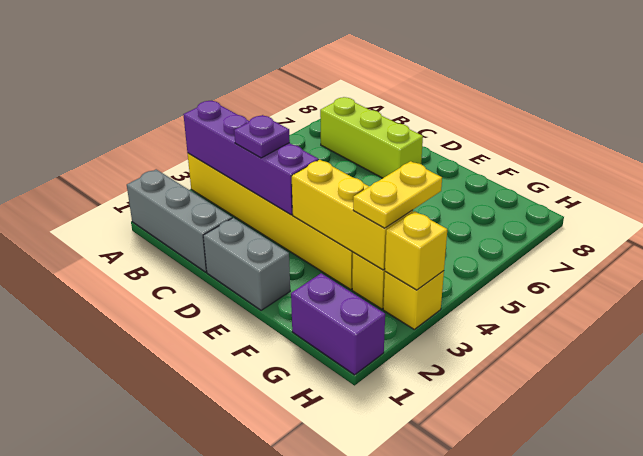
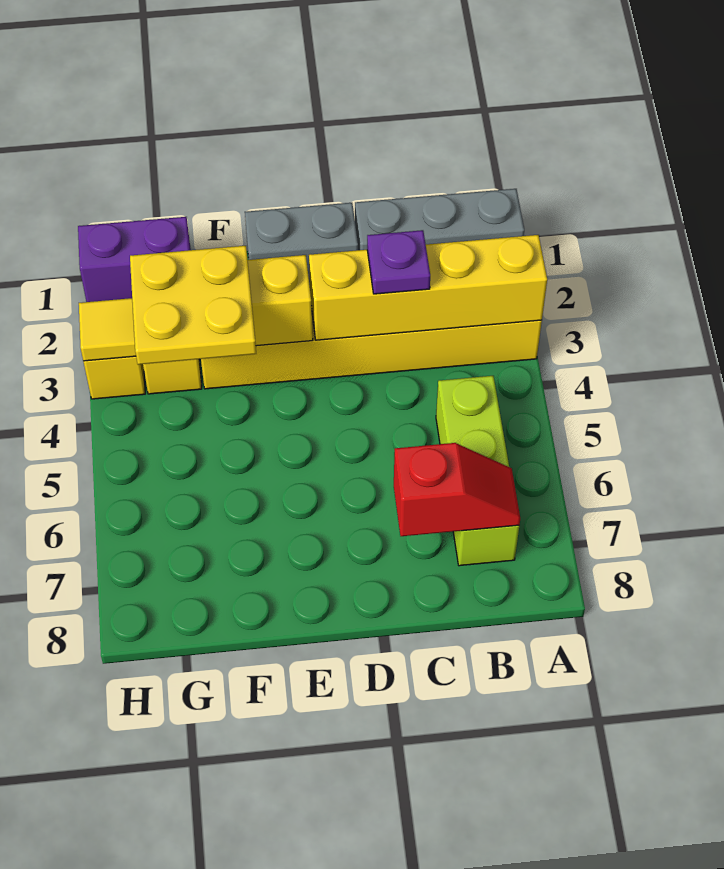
purple 1x4 brick [183,101,318,215] -> yellow 1x4 brick [309,235,547,340]
lime 1x3 brick [320,97,423,178] -> lime 1x3 brick turned to [436,376,519,566]
none -> red 1x2 slope [394,443,520,536]
yellow 1x2 plate [353,161,442,228] -> yellow 2x2 plate [130,246,256,365]
yellow 1x1 brick [385,211,447,290] -> yellow 1x1 tile [79,298,136,361]

